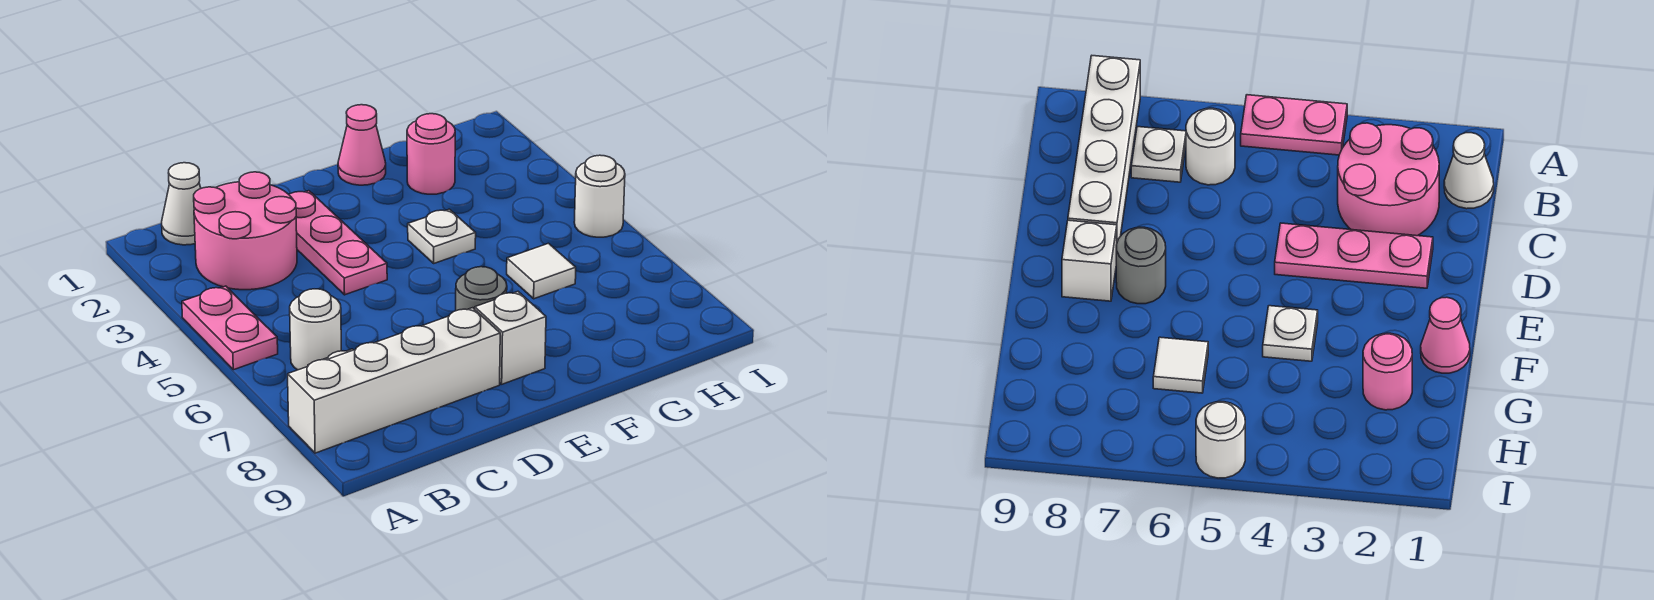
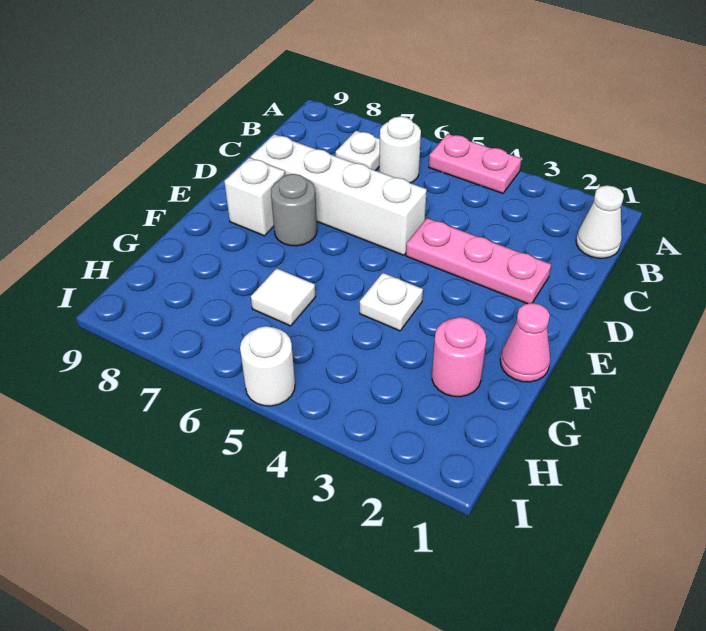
white 1x4 brick [288,308,500,453] -> white 1x4 brick turned to [250,134,427,255]
pink 2x2 round brick [194,172,297,290] -> none

